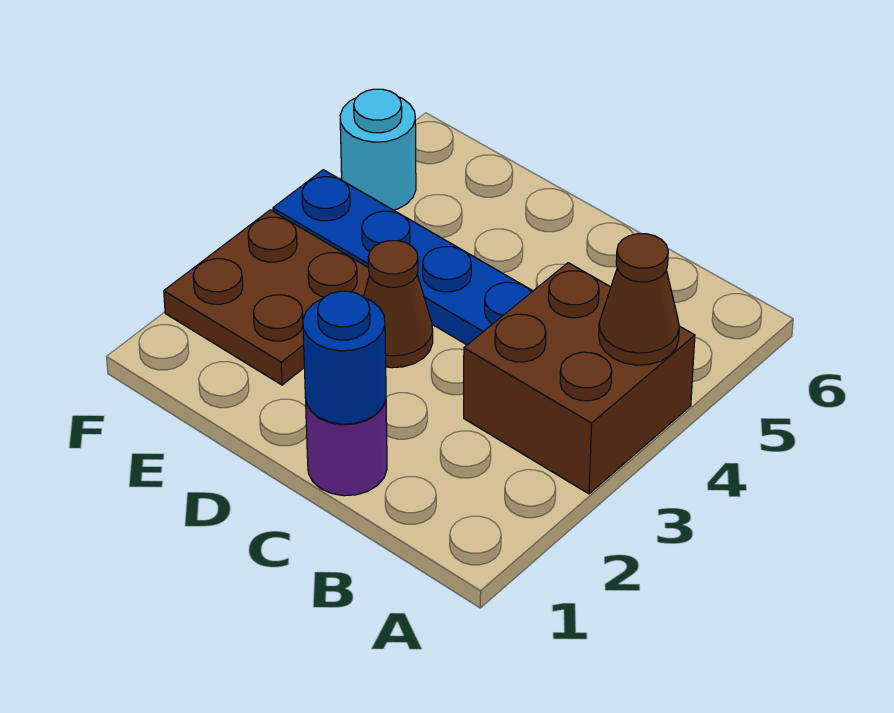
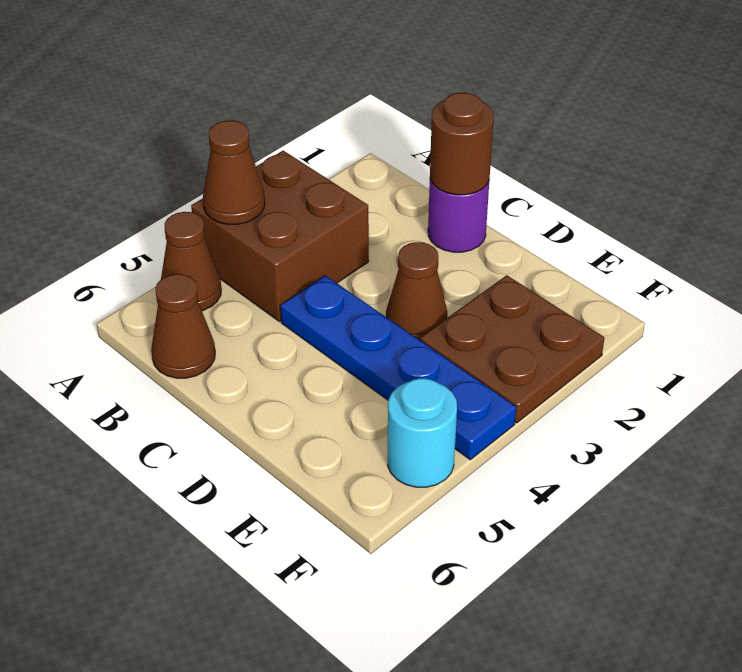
none -> brown 1x1 cone [161,212,221,311]
none -> brown 1x1 cone [151,274,215,378]
blue 1x1 round brick [303,291,386,424] -> brown 1x1 round brick [430,93,494,195]

